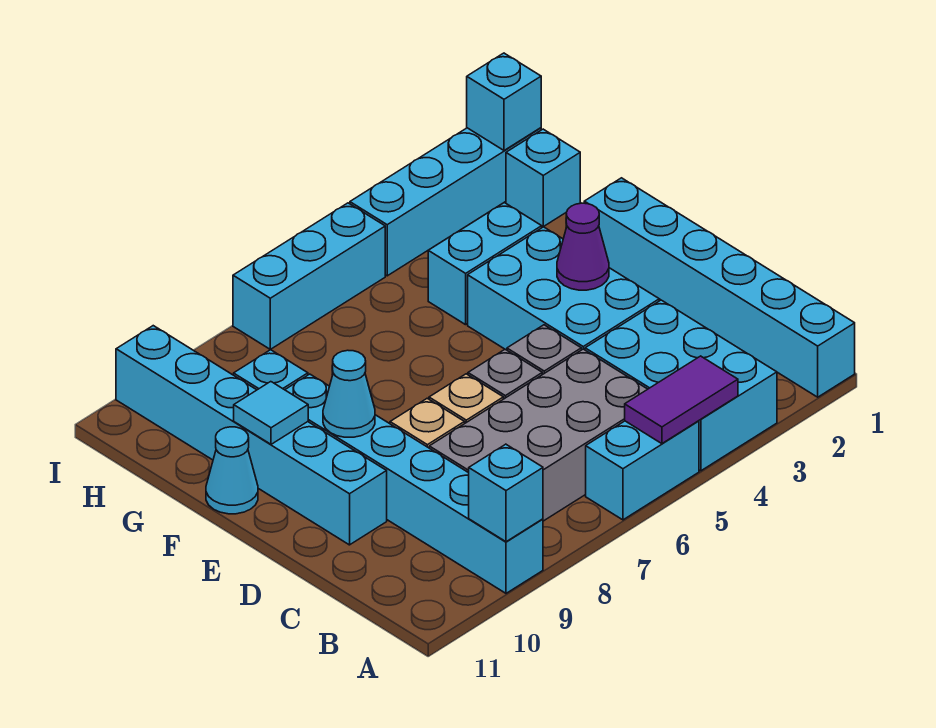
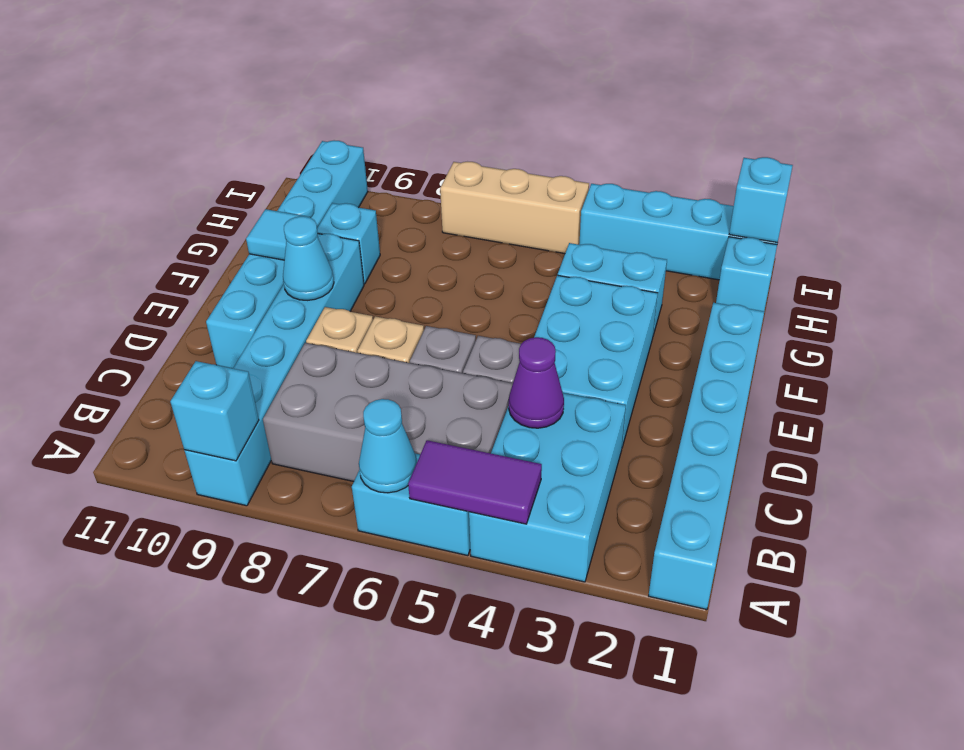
purple 1x1 cone [557,203,609,290] -> purple 1x1 cone moved to [509,337,564,428]
cyan 1x1 cone [206,427,258,514] -> cyan 1x1 cone moved to [359,399,417,493]
cyan 1x3 brick [233,203,385,350] -> tan 1x3 brick [440,162,589,254]

